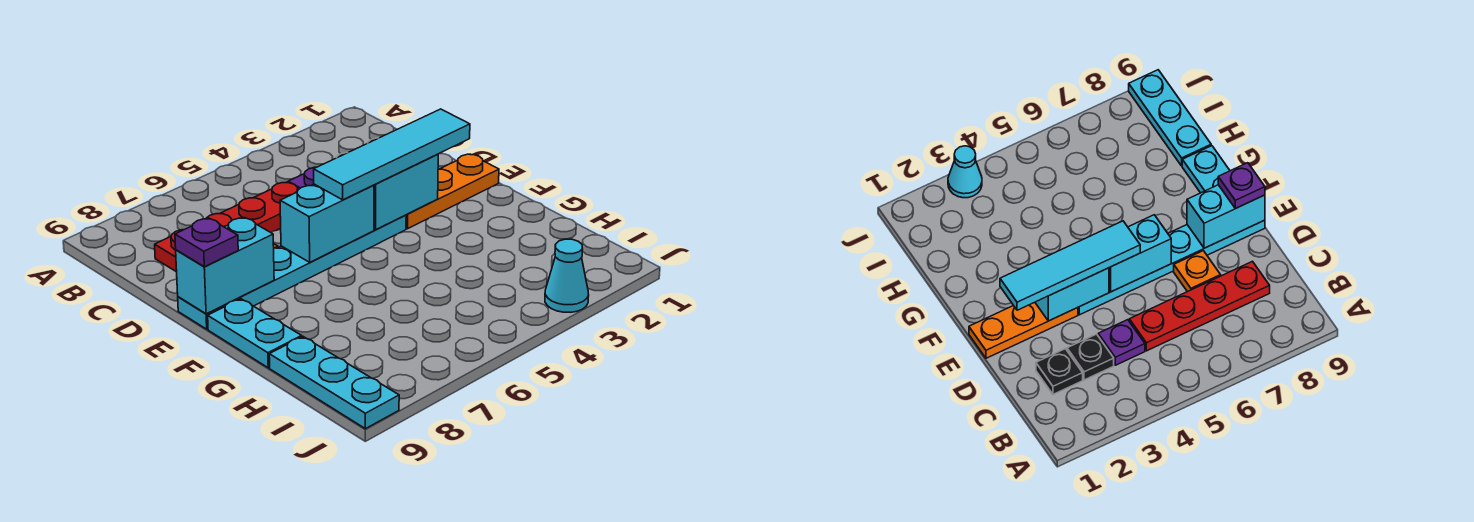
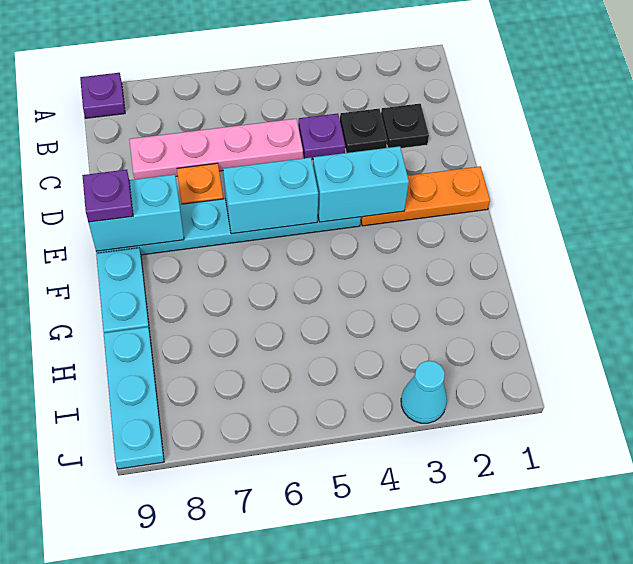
none -> purple 1x1 plate [80,73,125,118]
red 1x4 plate [155,182,299,272] -> pink 1x4 plate [129,119,303,179]
cyan 1x4 tile [314,109,470,200] -> none

